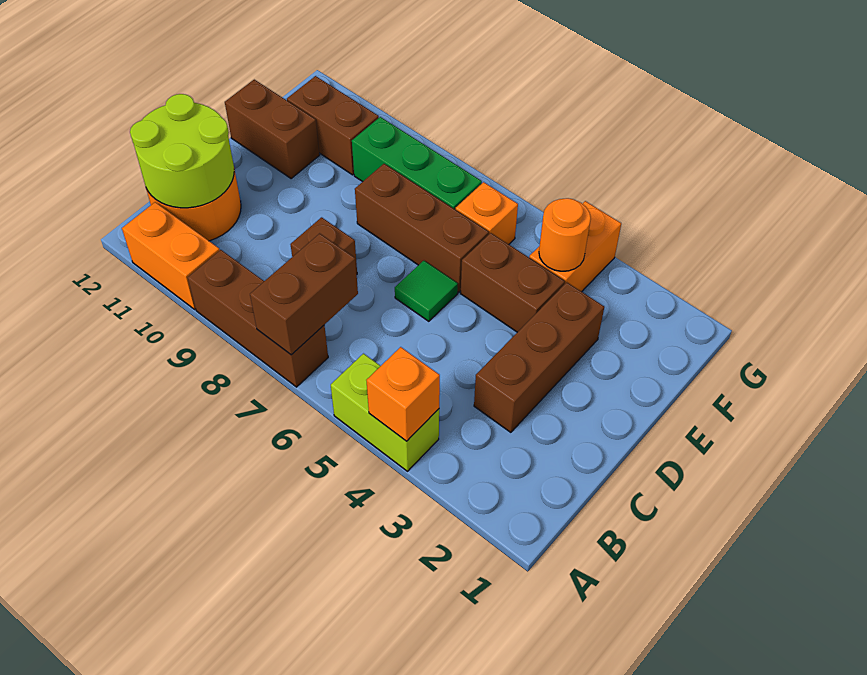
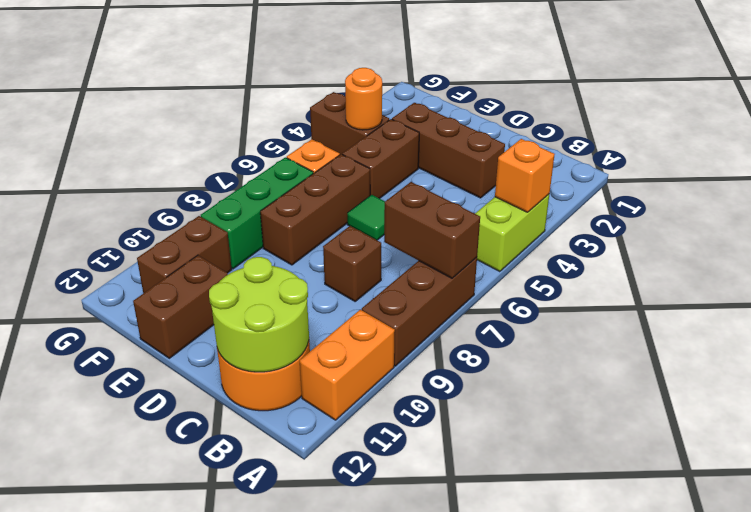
orange 1x2 brick [529,201,621,292] -> brown 1x2 brick [310,92,389,155]

